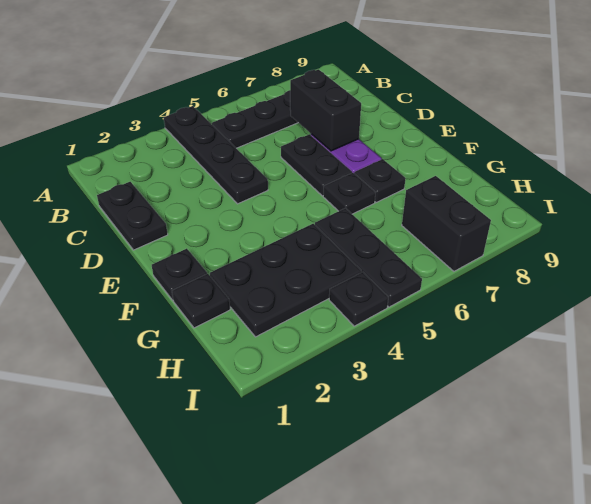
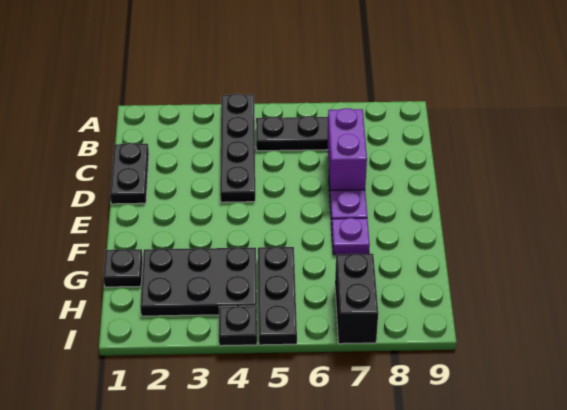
black 1x2 brick [290,69,361,151] -> purple 1x2 brick [327,108,367,190]
black 1x2 plate [281,134,352,196] -> none
black 1x1 plate [152,249,207,300] -> none
black 1x1 plate [323,173,375,214] -> none
black 1x1 plate [354,159,406,202] -> purple 1x1 plate [332,218,370,255]

